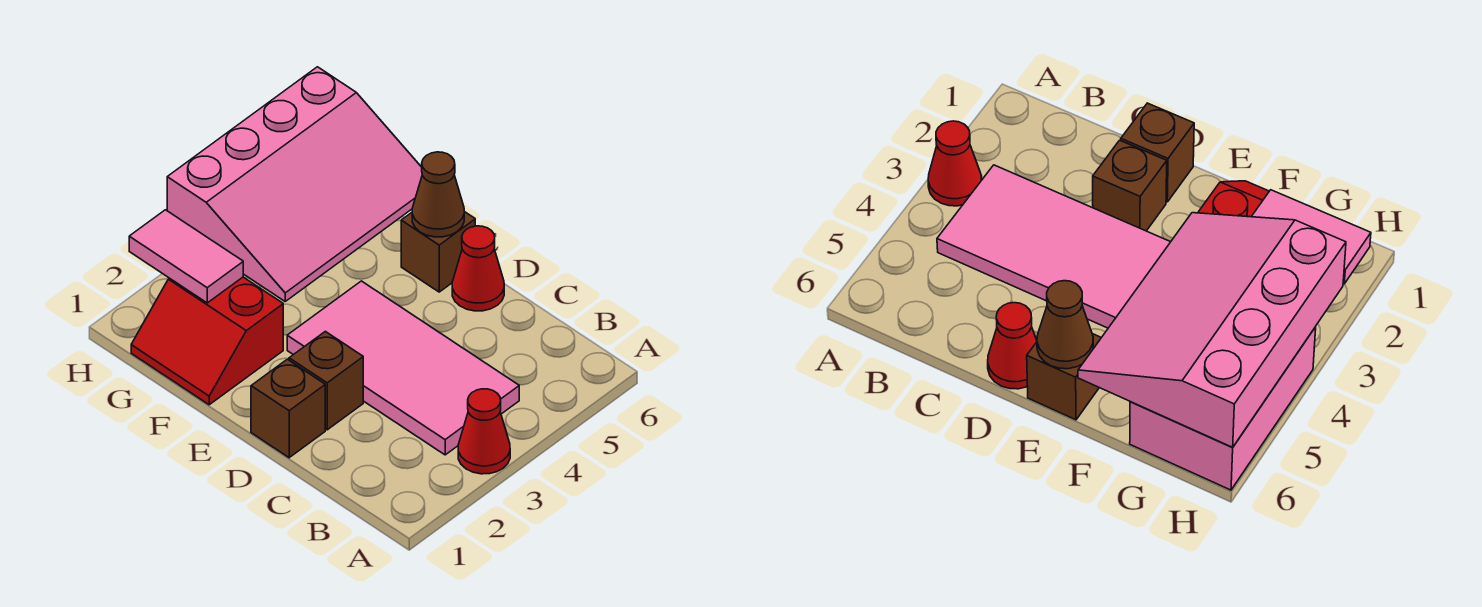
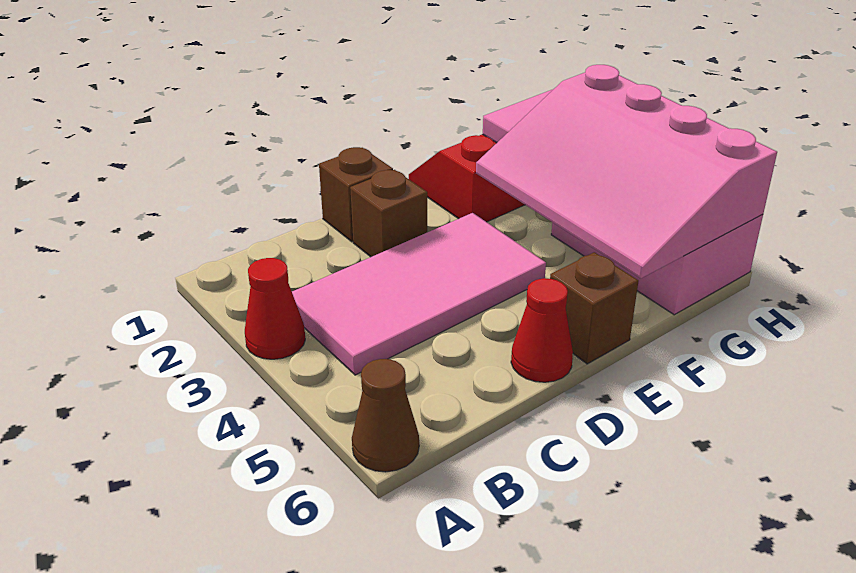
brown 1x1 cone [412,152,464,237] -> brown 1x1 cone moved to [352,359,419,472]

